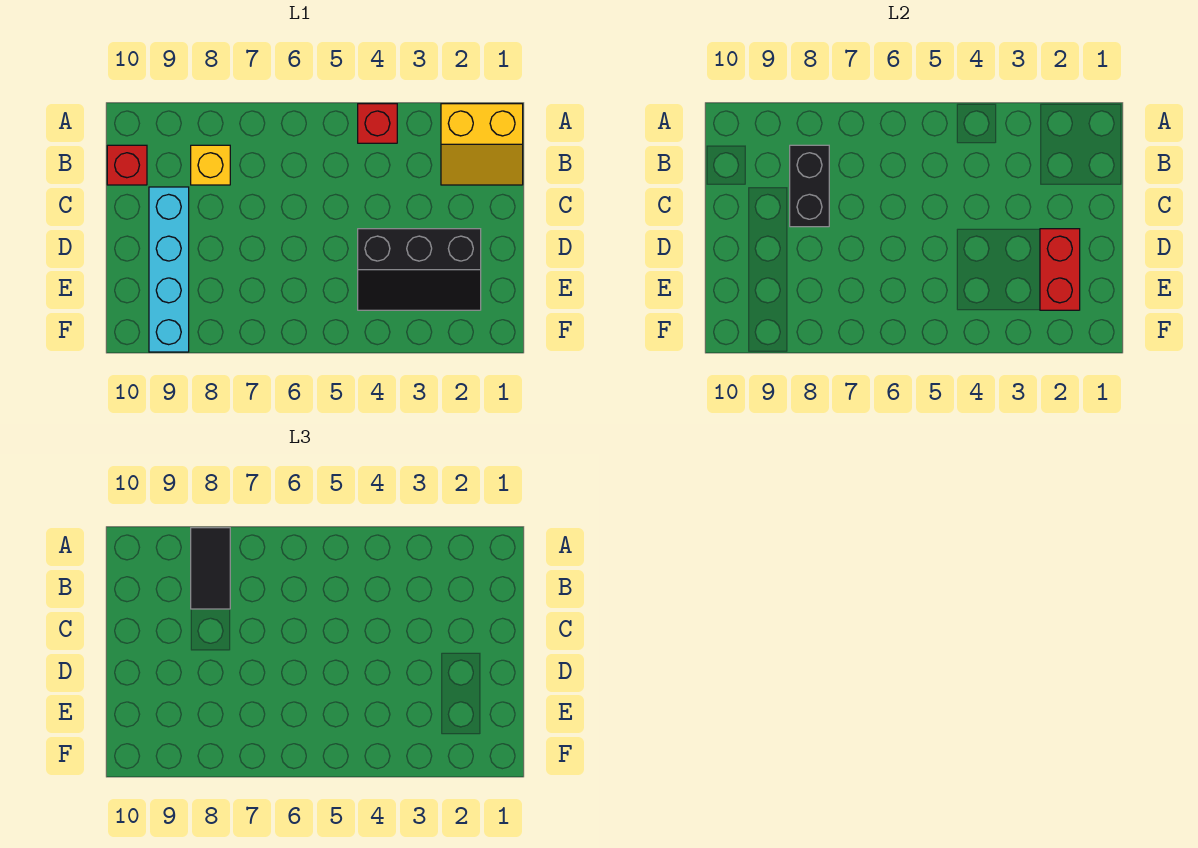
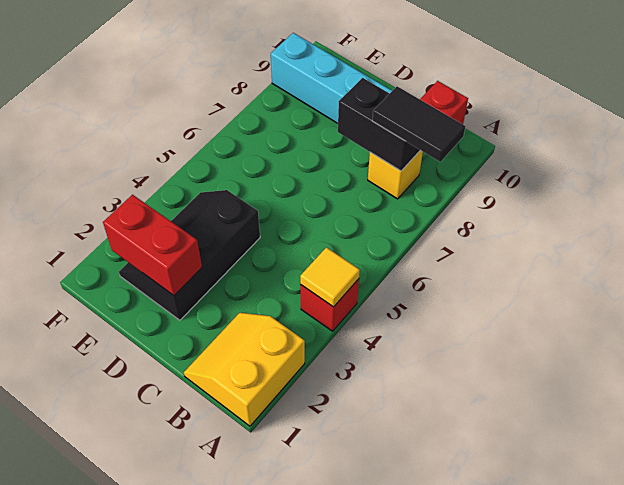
none -> yellow 1x1 tile [300,247,360,307]

